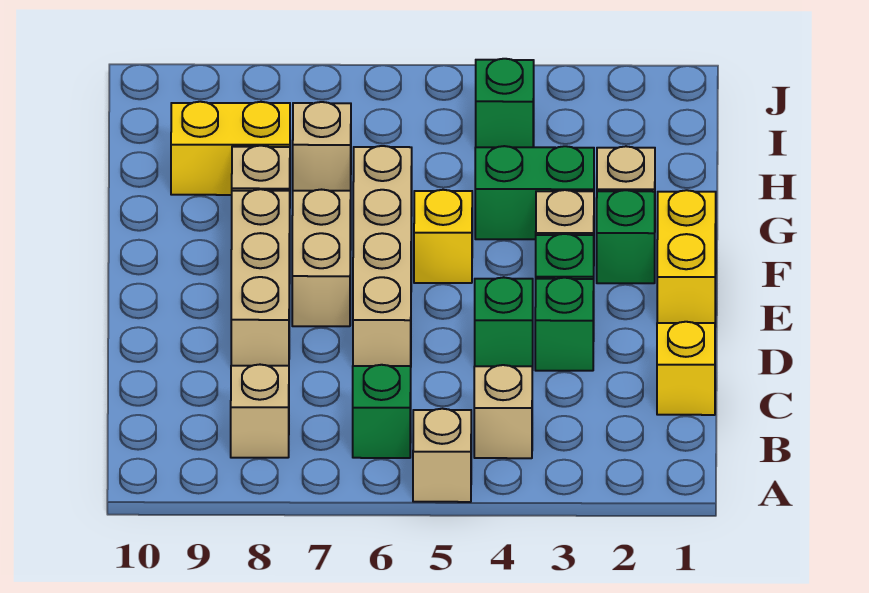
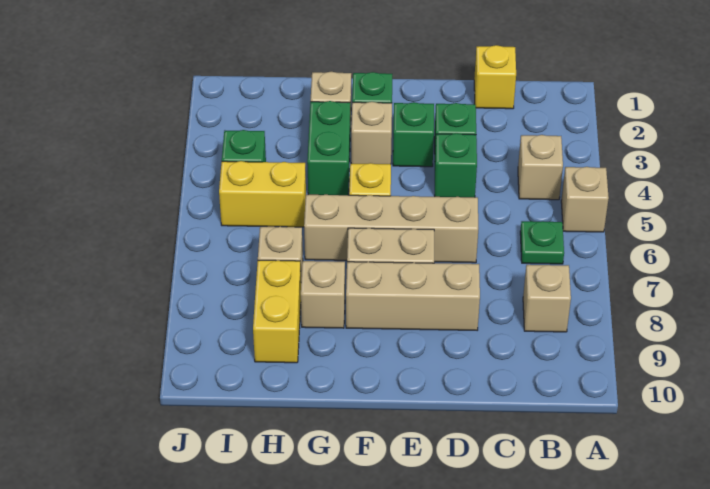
green 1x1 brick [353,365,411,458] -> green 1x1 plate [520,221,564,264]
yellow 1x2 brick [657,190,716,323] -> yellow 1x2 brick moved to [219,161,306,227]

